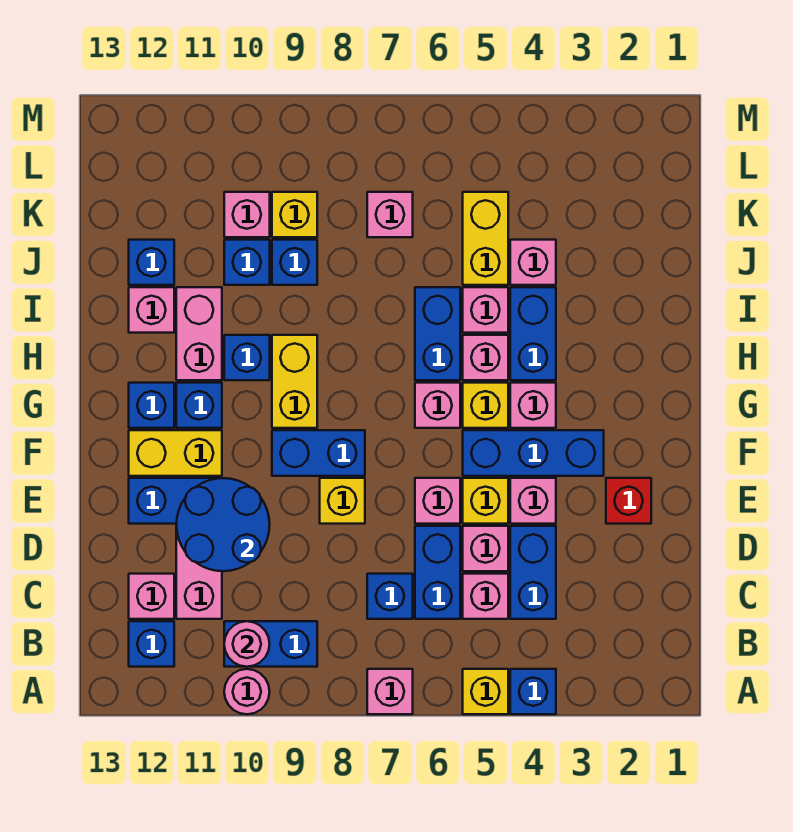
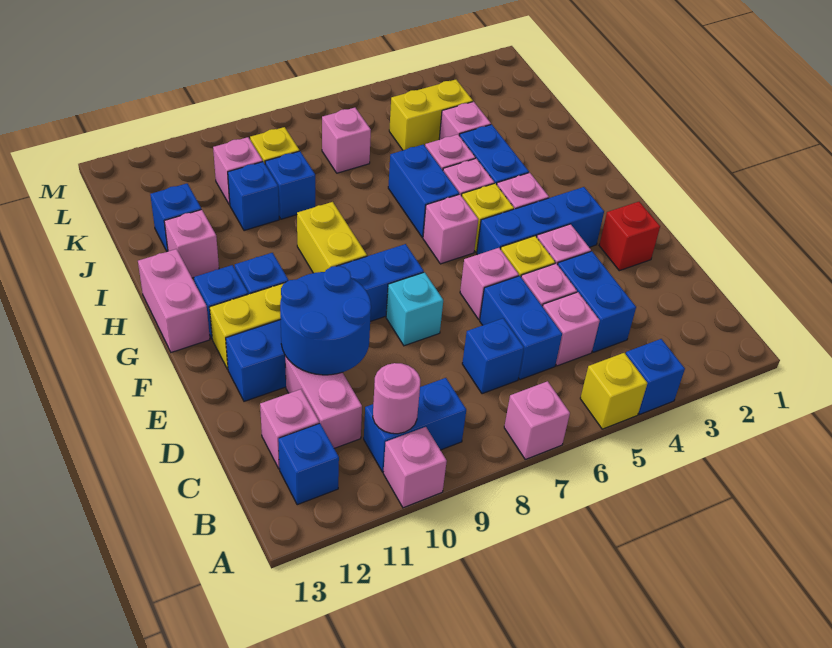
pink 1x1 round brick [224,669,270,714] -> pink 1x1 brick [383,427,447,508]
yellow 1x1 brick [320,478,365,524] -> cyan 1x1 brick [386,272,443,346]
blue 1x1 brick [224,335,270,380] -> none
pink 1x2 brick [176,287,222,380] -> pink 1x2 brick moved to [138,249,210,352]
yellow 1x2 brick [463,192,508,285] -> yellow 1x2 brick turned to [389,80,473,150]

